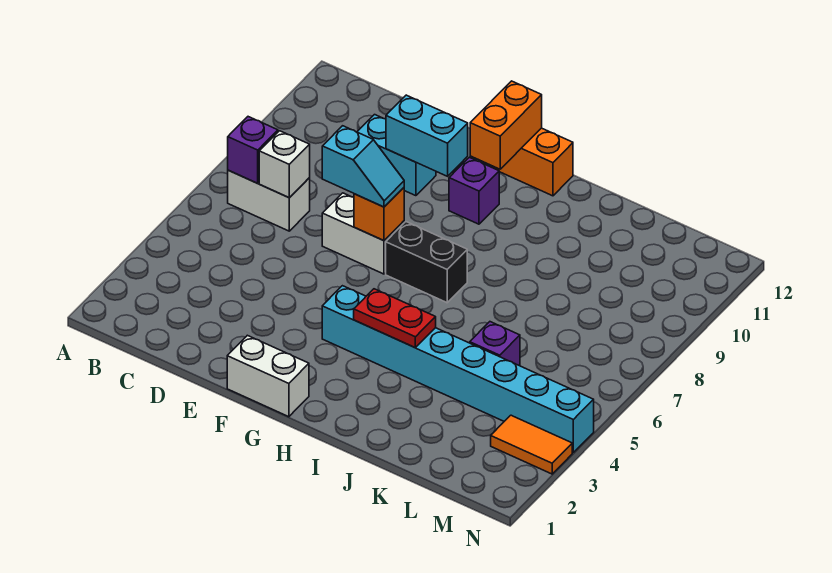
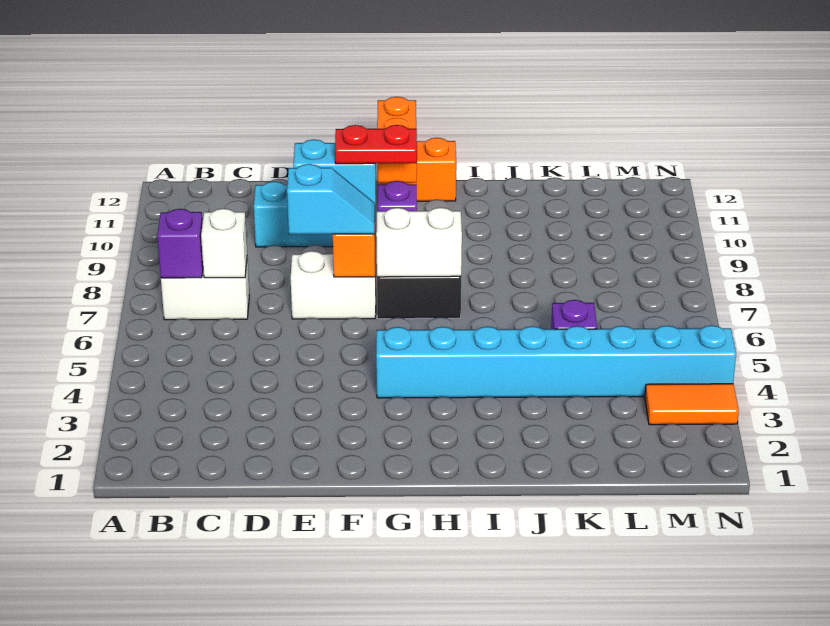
white 1x2 brick [227,335,309,417] -> white 1x2 brick moved to [376,208,462,277]
red 1x2 plate [354,289,436,347] -> red 1x2 plate moved to [335,125,417,164]

